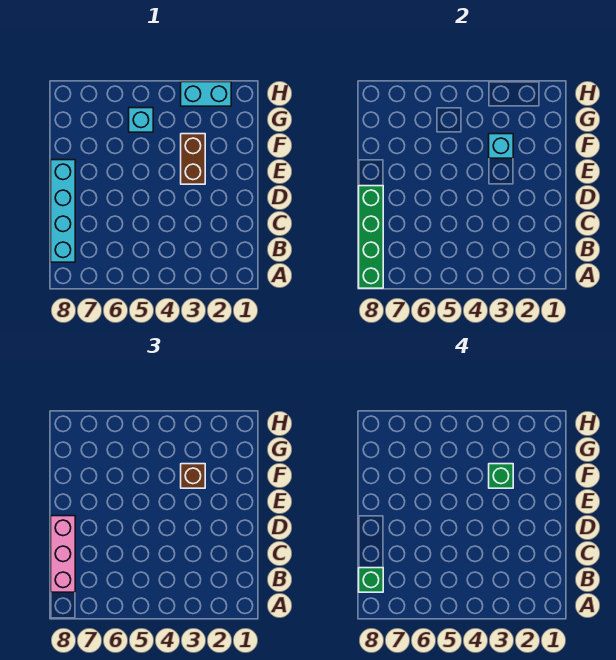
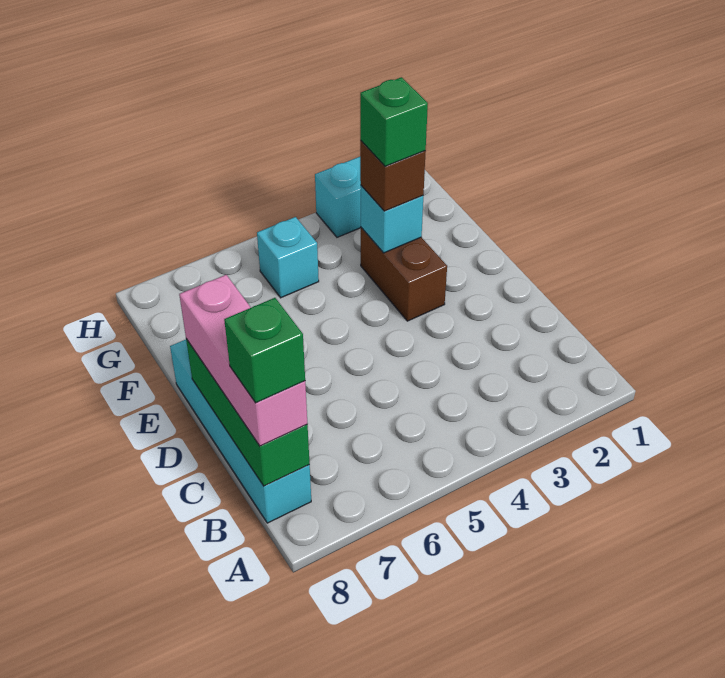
green 1x4 brick [359,186,383,288] -> green 1x3 brick [186,339,310,486]

